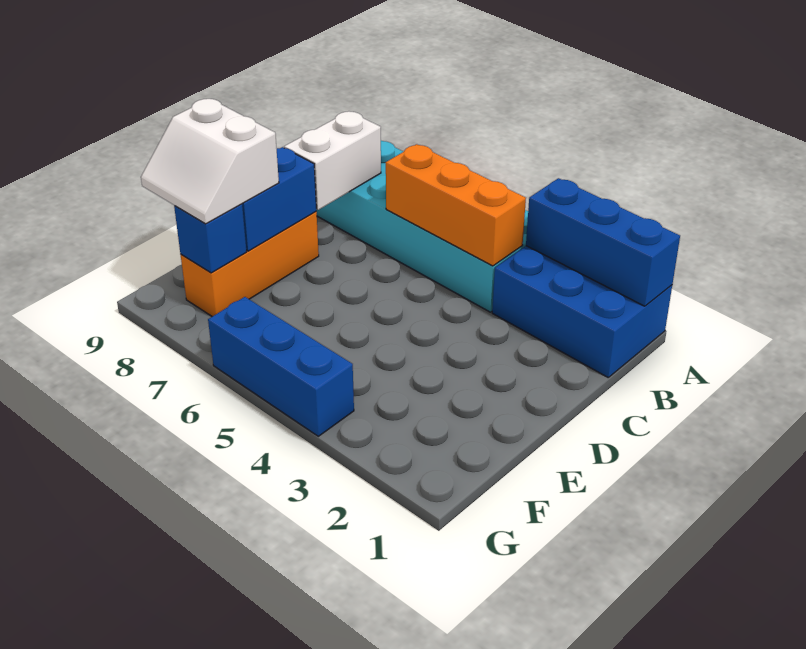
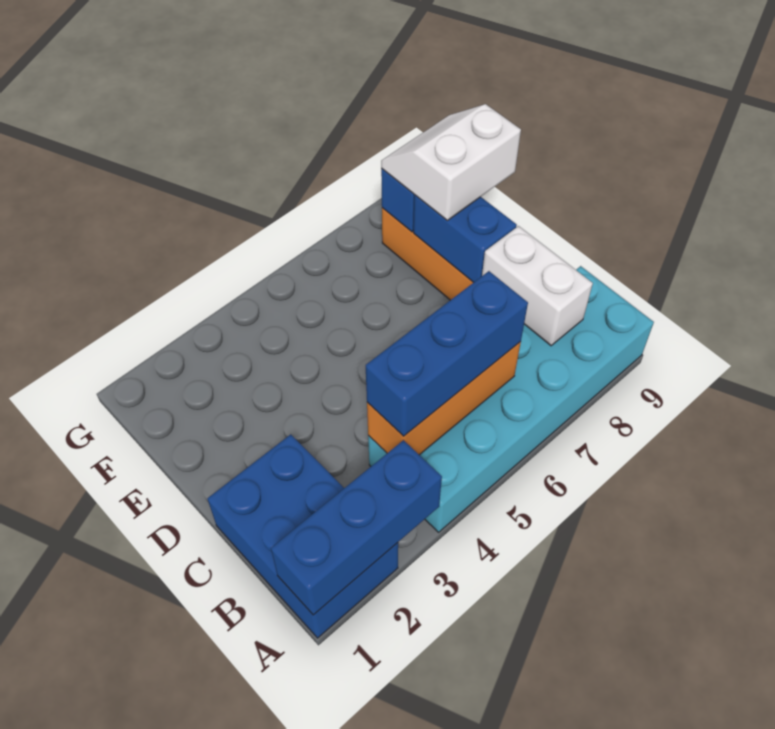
blue 2x3 brick [492,246,672,377] -> blue 2x3 brick turned to [207,434,398,638]
blue 1x3 brick [208,297,354,436] -> blue 1x3 brick moved to [366,271,528,436]

